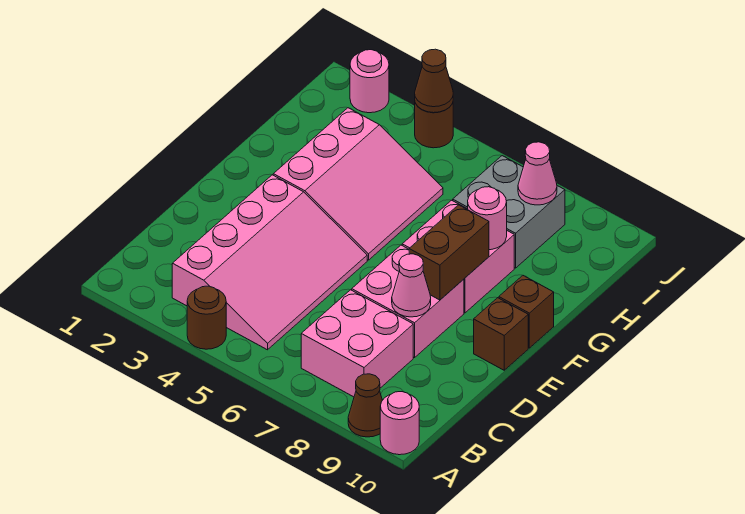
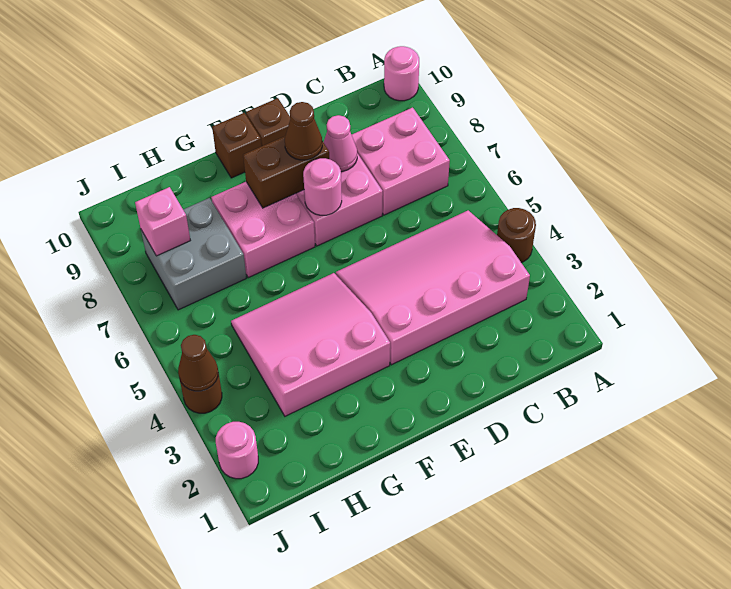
brown 1x1 cone [348,374,382,437] -> brown 1x1 cone moved to [285,102,322,160]
pink 1x1 round brick [468,187,507,250] -> pink 1x1 round brick moved to [303,158,342,215]
pink 1x1 cone [518,142,557,205] -> pink 1x1 brick [135,187,190,256]

